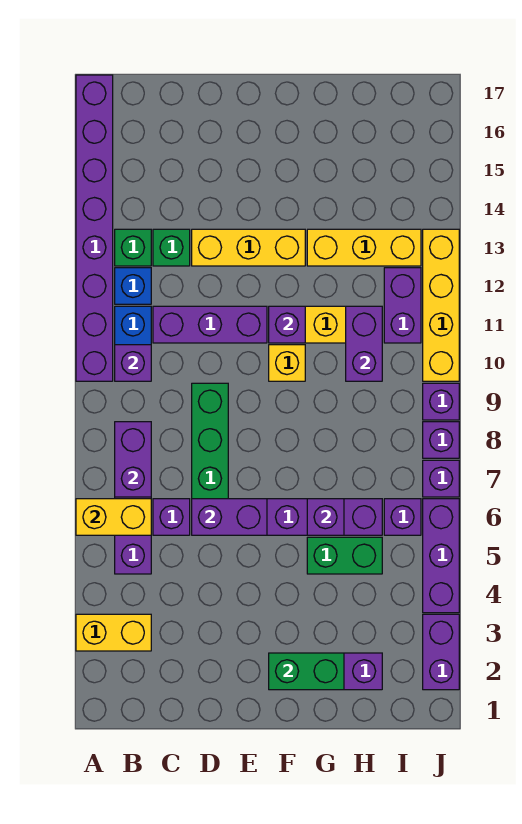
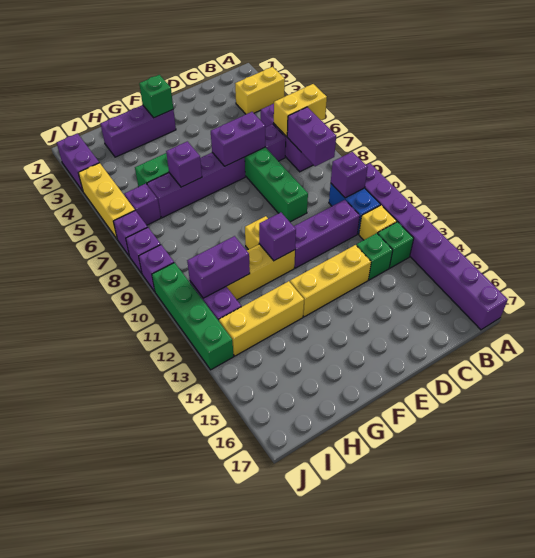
blue 1x1 brick [115,268,151,304] -> yellow 1x1 brick [359,205,397,240]
green 1x2 brick [269,653,344,690] -> green 1x1 brick [139,75,173,118]
purple 1x2 brick [346,306,382,381] -> purple 1x2 brick turned to [187,236,250,298]
purple 1x3 brick [423,499,459,613] -> yellow 1x3 brick [78,163,135,240]
yellow 1x4 brick [423,229,459,381] -> green 1x4 brick [152,263,234,370]

